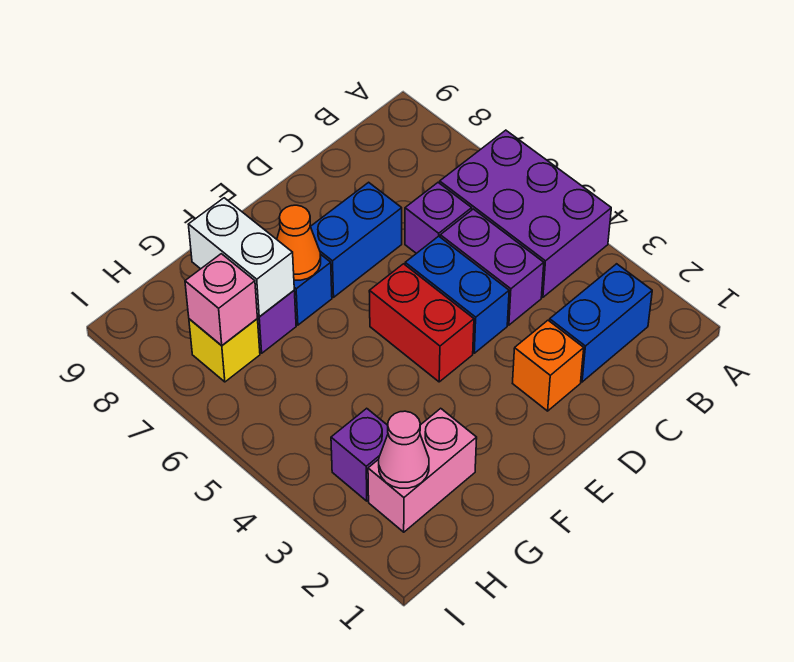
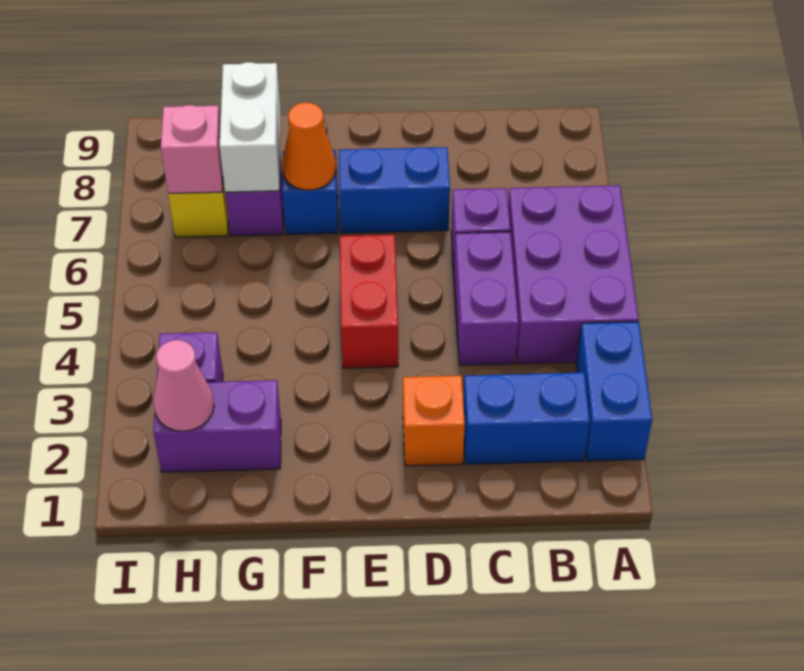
blue 1x2 brick [405,236,509,353] -> blue 1x2 brick moved to [576,322,652,461]
pink 1x2 brick [368,408,477,532] -> purple 1x2 brick [153,380,281,472]

